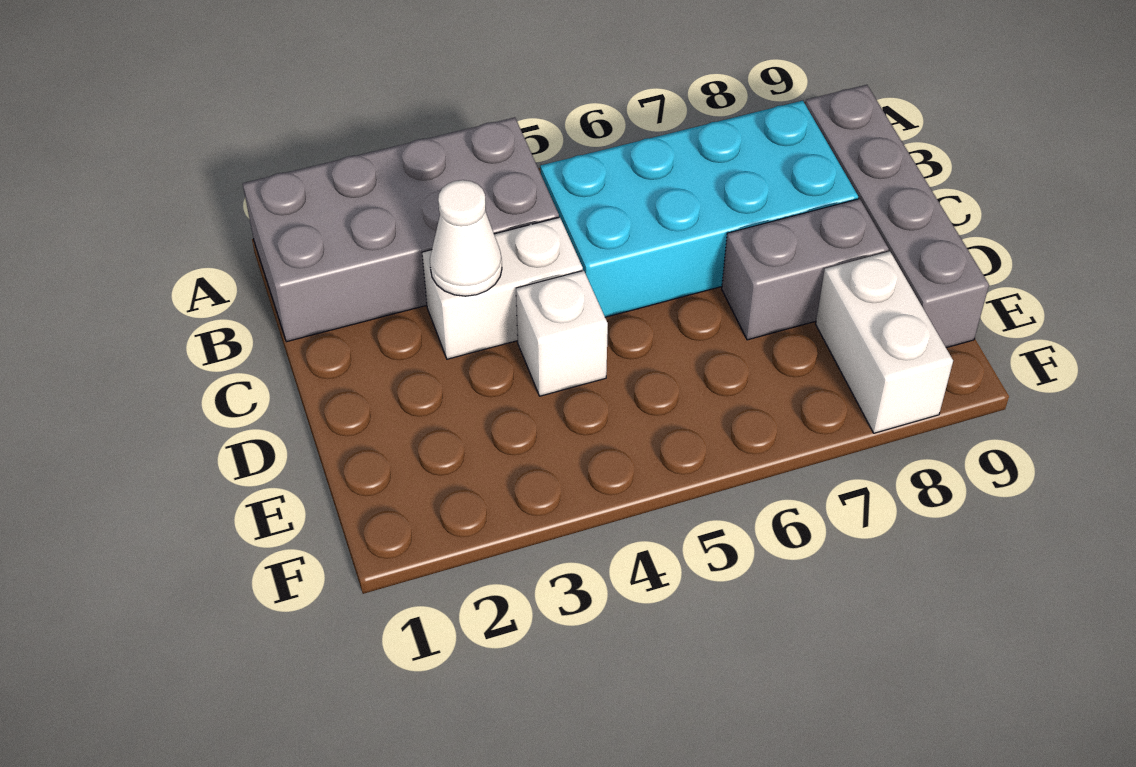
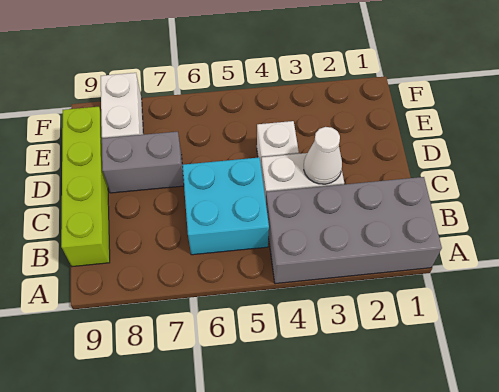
cyan 2x4 brick [540,101,858,317] -> cyan 2x2 brick [182,158,269,255]
grey 1x4 brick [805,85,989,348] -> lime 1x4 brick [61,107,110,267]

